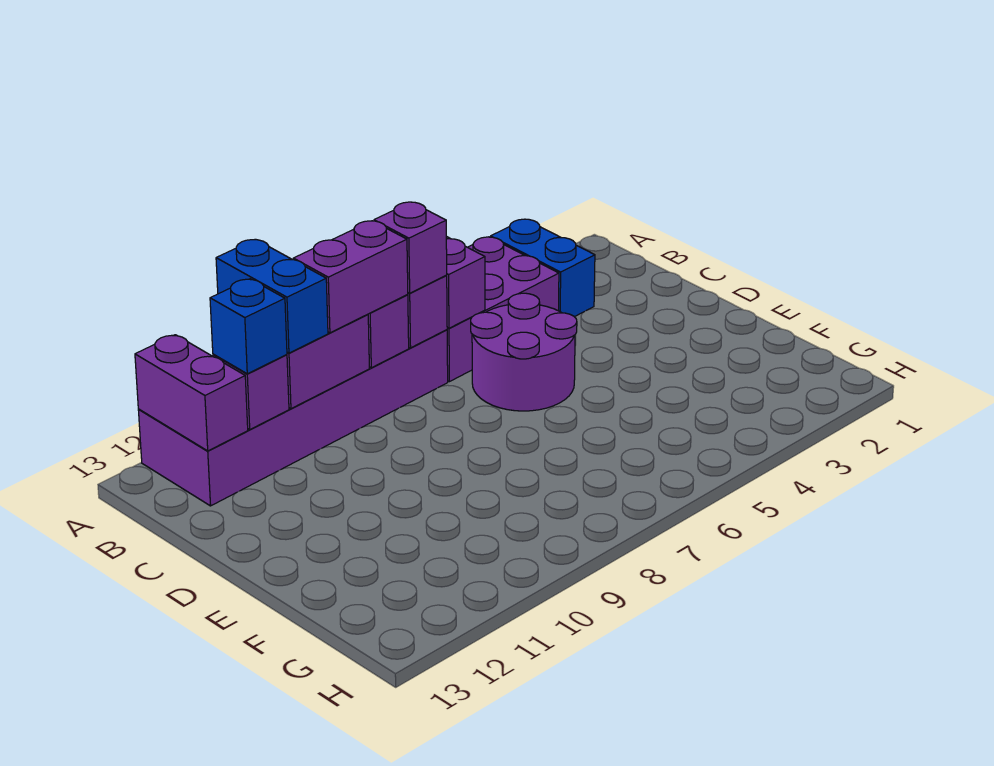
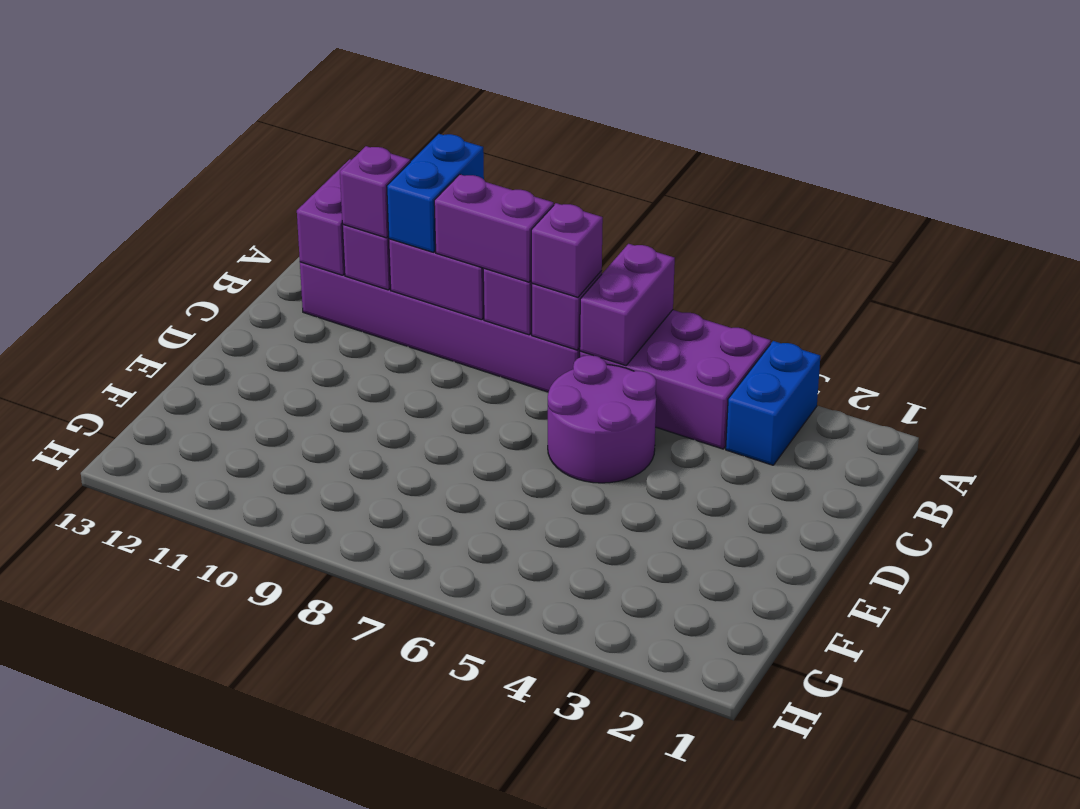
blue 1x1 brick [210,279,287,374] -> purple 1x1 brick [340,146,410,238]

